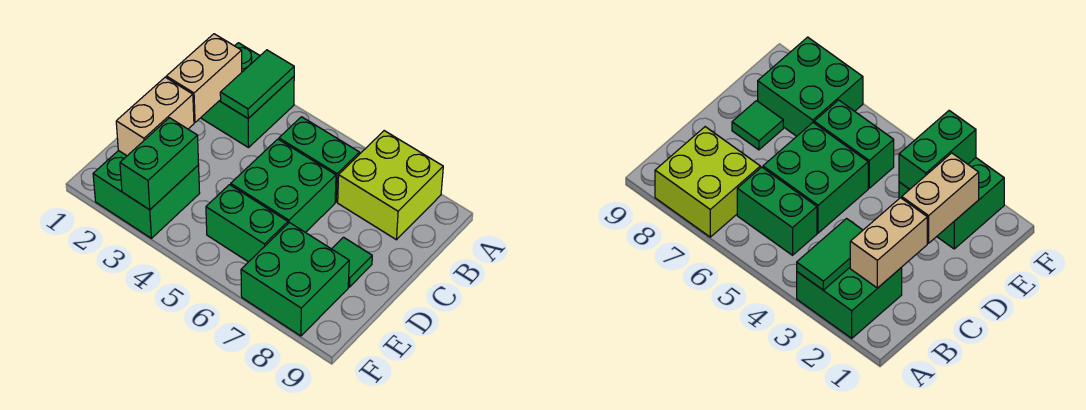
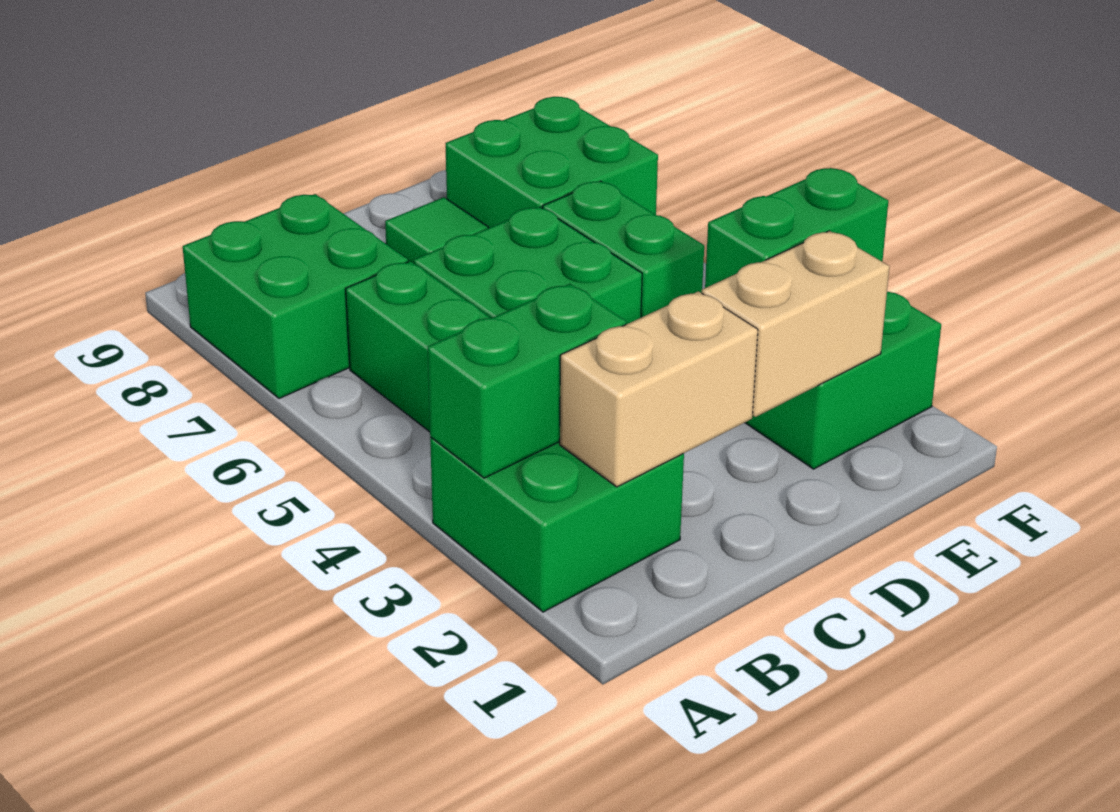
green 1x2 tile [220,50,294,118] -> green 1x2 brick [428,284,626,478]
lime 2x2 brick [338,131,443,240] -> green 2x2 brick [183,194,408,398]

